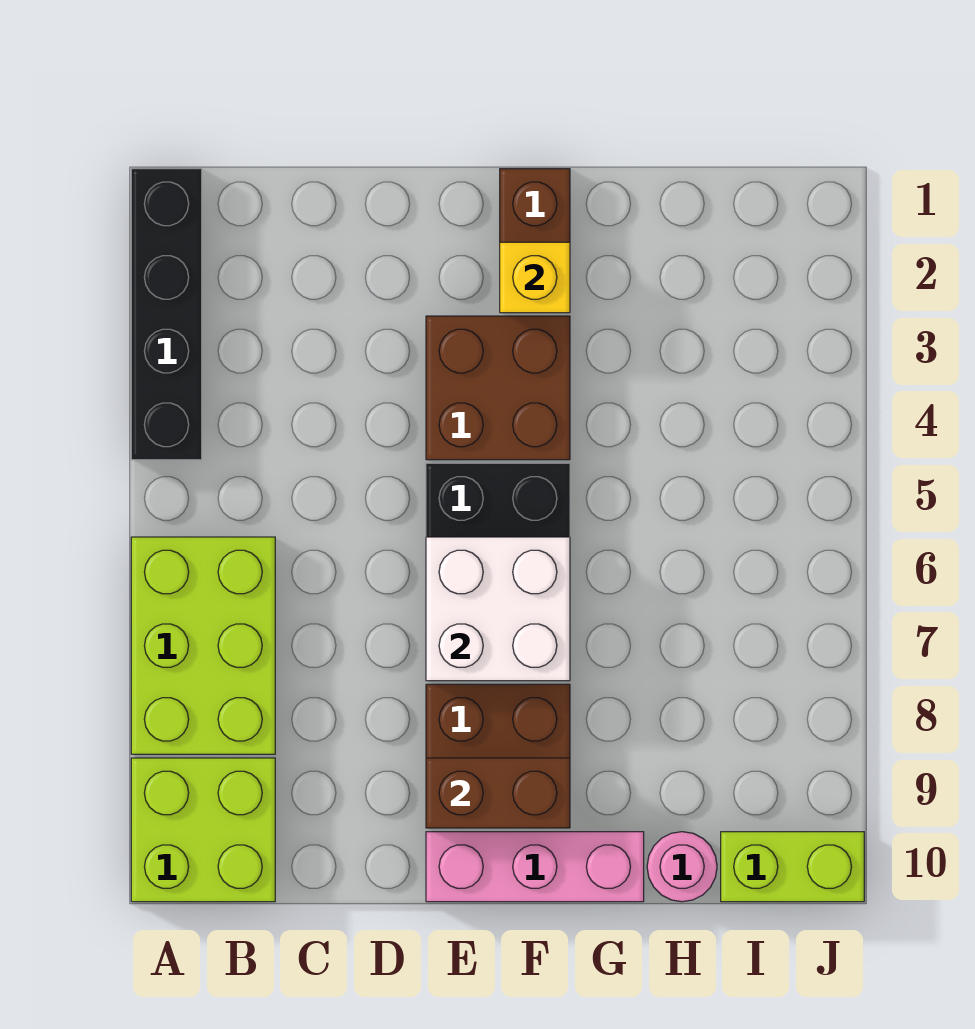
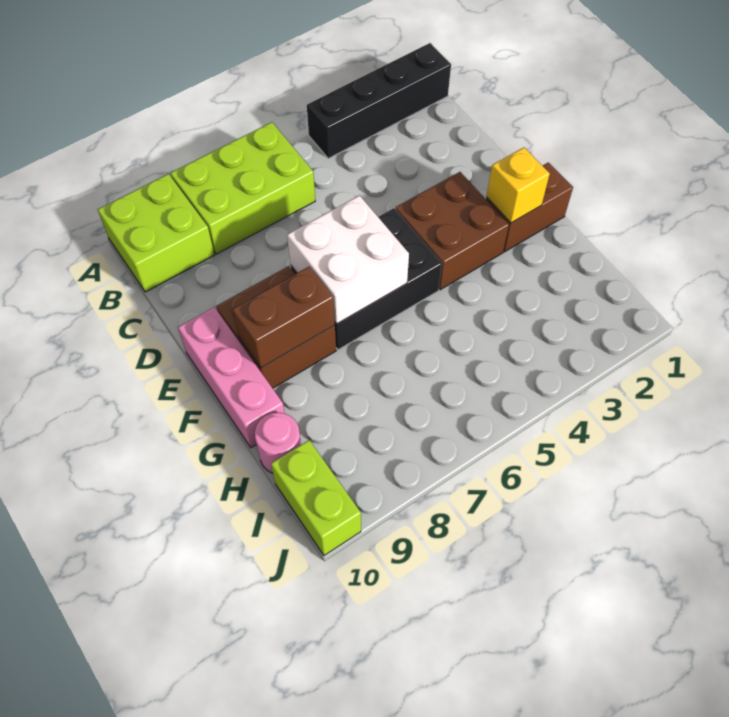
brown 1x2 brick [426,758,570,828] -> brown 1x2 brick turned to [232,267,335,368]

